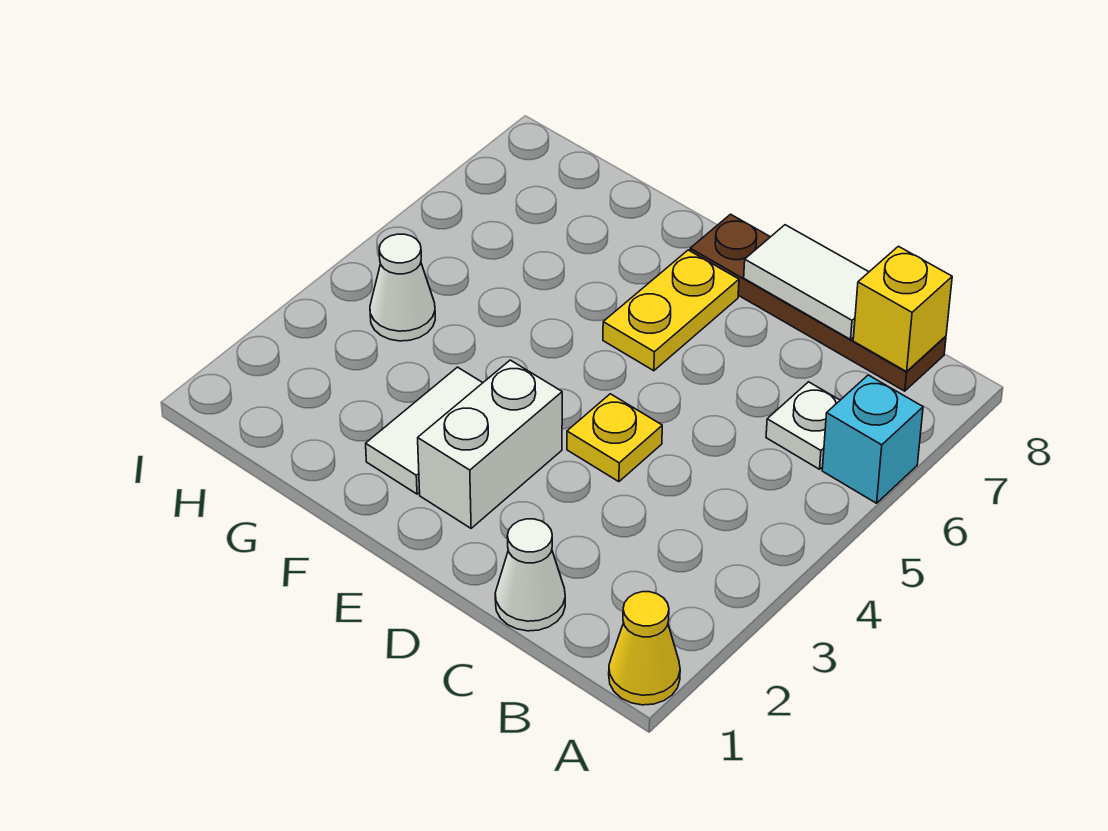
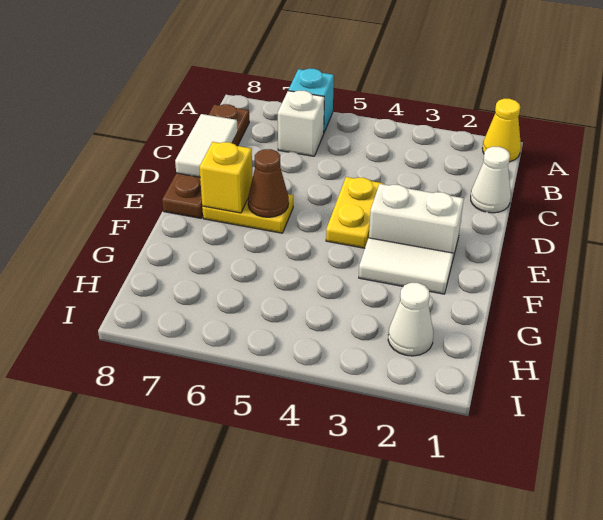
white 1x1 plate [766,382,840,469] -> white 1x1 brick [278,91,324,156]
yellow 1x1 brick [853,246,952,372] -> yellow 1x1 brick moved to [200,142,253,213]
yellow 1x1 plate [567,394,662,482] -> yellow 1x2 plate [326,177,384,248]
none -> brown 1x1 cone [248,149,289,217]
white 1x1 cone [370,234,435,341] -> white 1x1 cone moved to [388,283,433,356]

